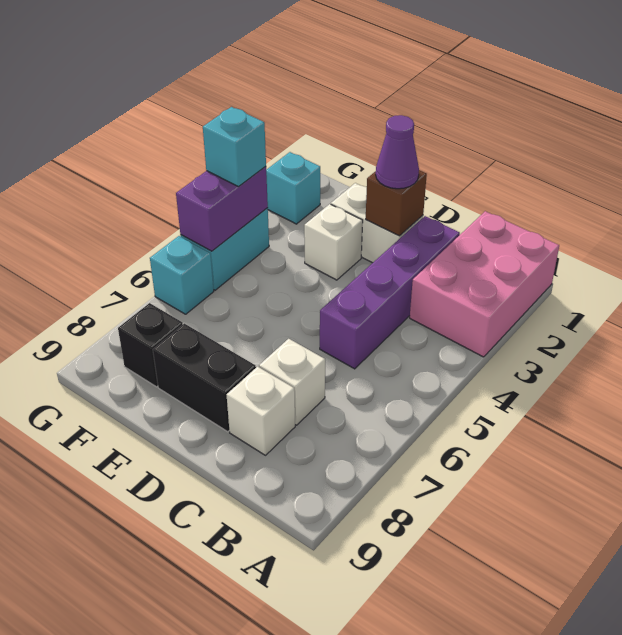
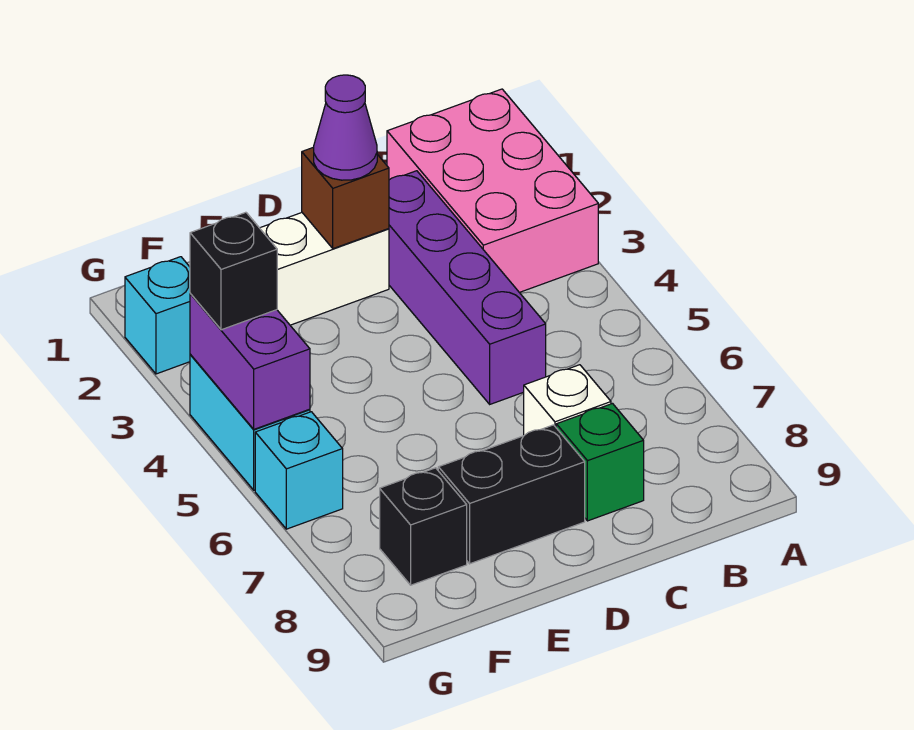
white 1x1 brick [227,367,295,455] -> green 1x1 brick [556,404,644,521]
white 1x1 brick [304,204,363,280] -> none
cyan 1x1 brick [203,107,266,187] -> black 1x1 brick [190,212,277,330]

